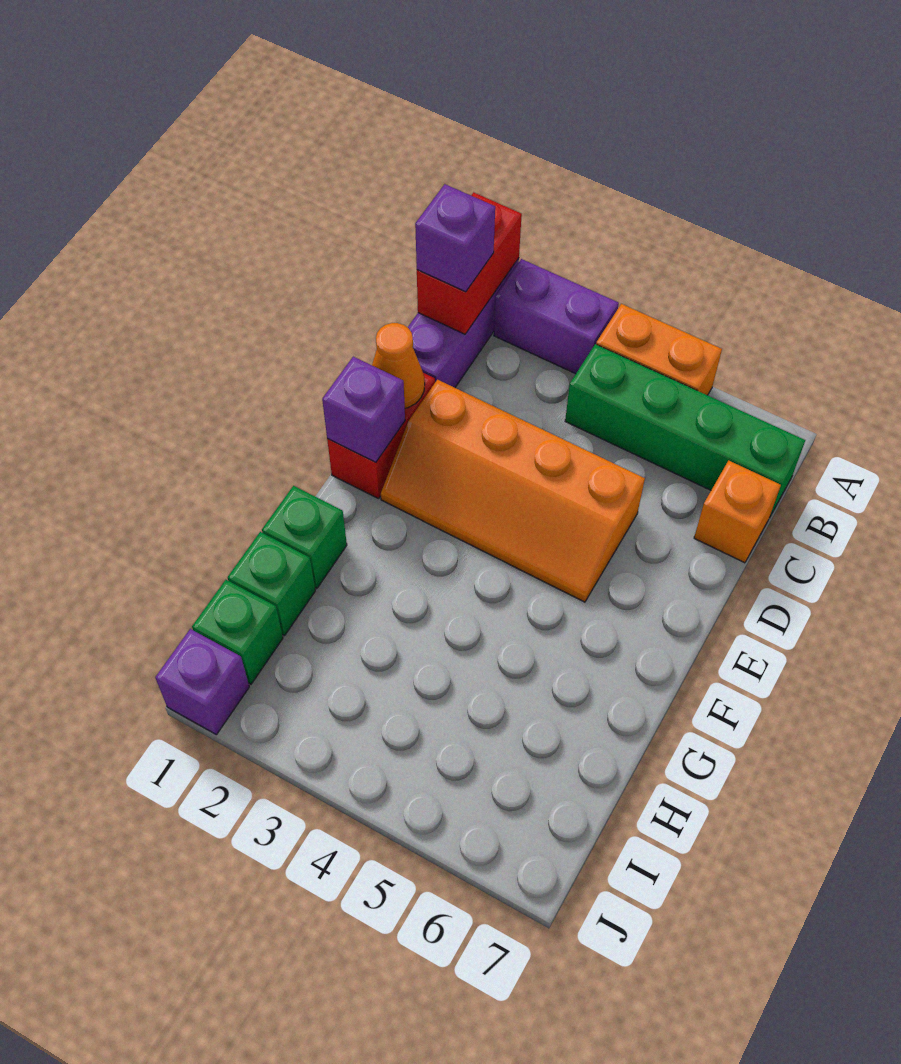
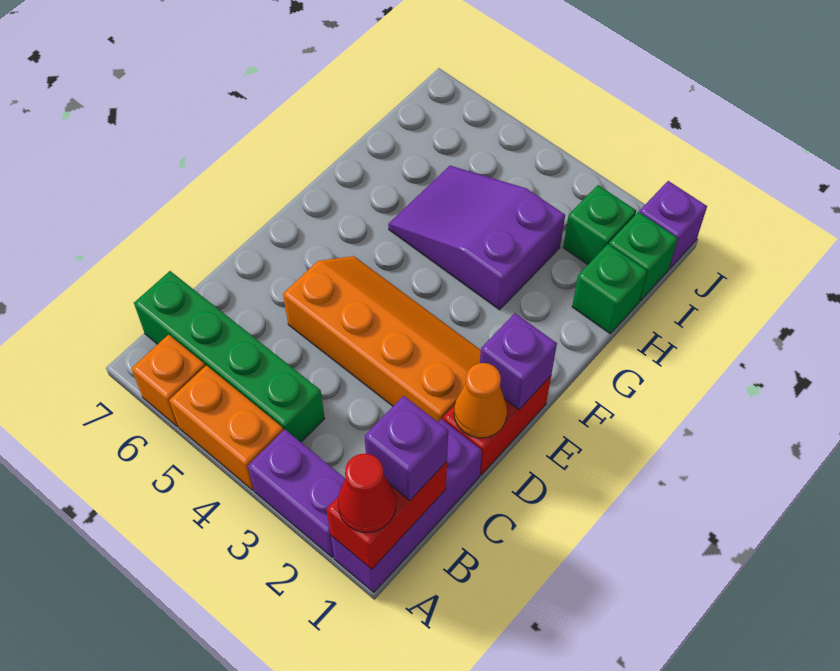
none -> red 1x1 cone [338,454,396,533]
orange 1x1 brick [694,460,781,563] -> orange 1x1 brick moved to [131,335,205,427]
green 1x1 brick [262,486,347,589] -> green 1x1 brick moved to [563,185,636,265]
none -> purple 2x3 slope [388,166,565,310]

